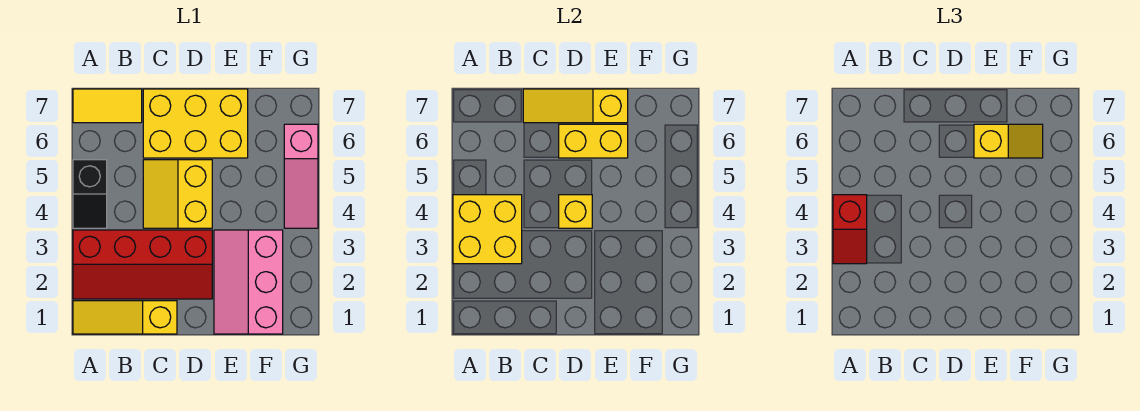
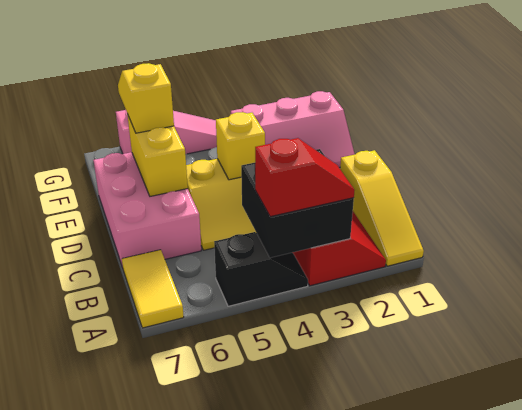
yellow 2x2 brick [453,195,522,264] -> black 2x2 brick [241,149,354,258]
yellow 2x3 brick [143,89,248,158] -> pink 2x3 brick [93,152,201,268]
yellow 1x3 slope [523,89,628,123] -> none

